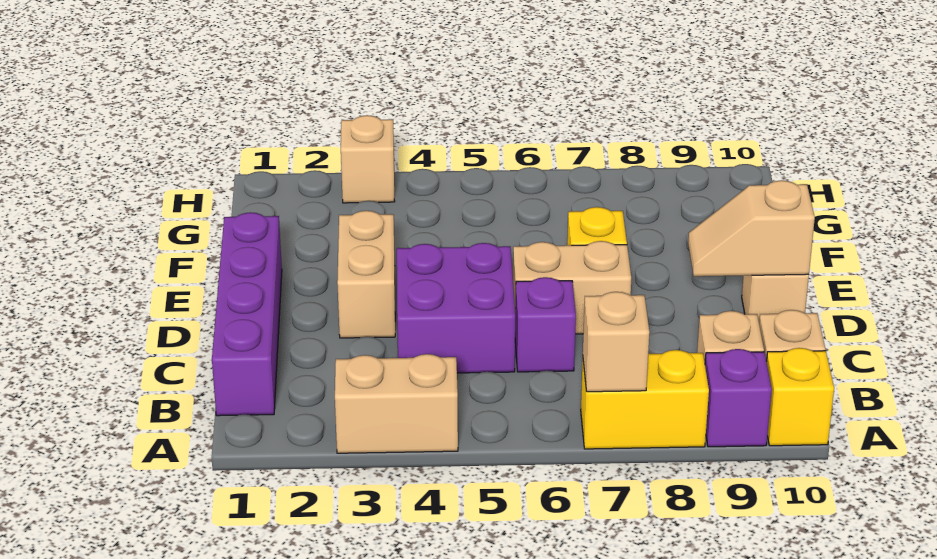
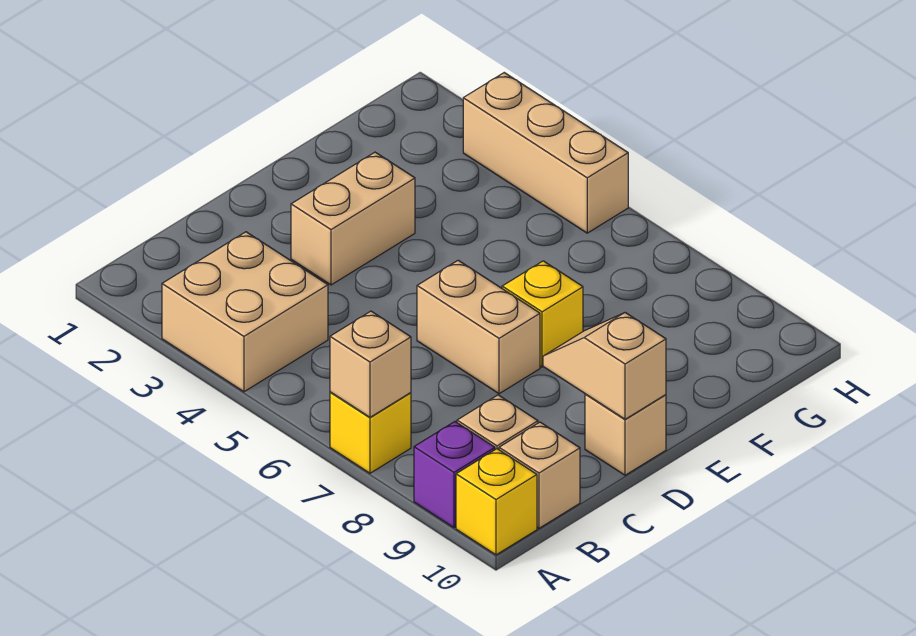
tan 1x2 brick [335,354,458,453] -> tan 2x2 brick [162,232,328,392]
yellow 1x2 brick [581,350,709,449] -> yellow 1x1 brick [330,392,411,473]
purple 1x4 brick [212,212,282,416] -> none
purple 2x2 brick [397,243,515,373] -> none
purple 1x1 brick [515,277,576,372] -> none
tan 1x1 brick [341,115,395,203] -> tan 1x3 brick [463,73,628,233]

